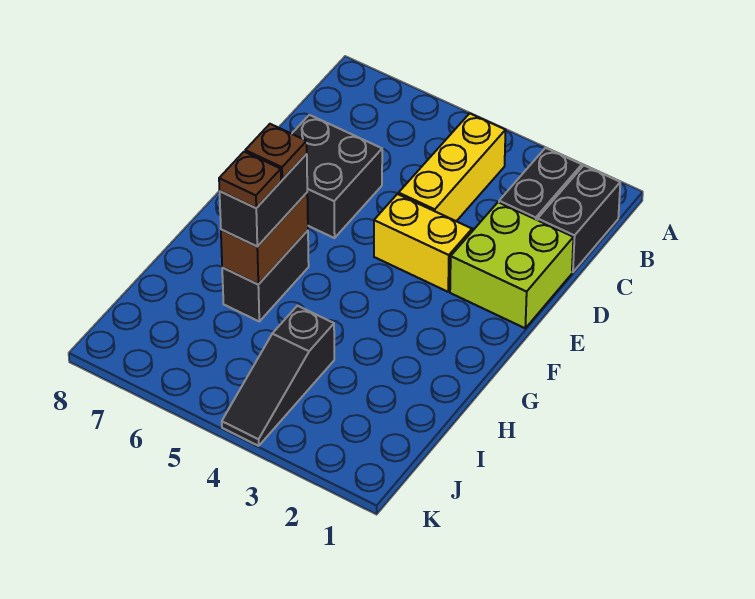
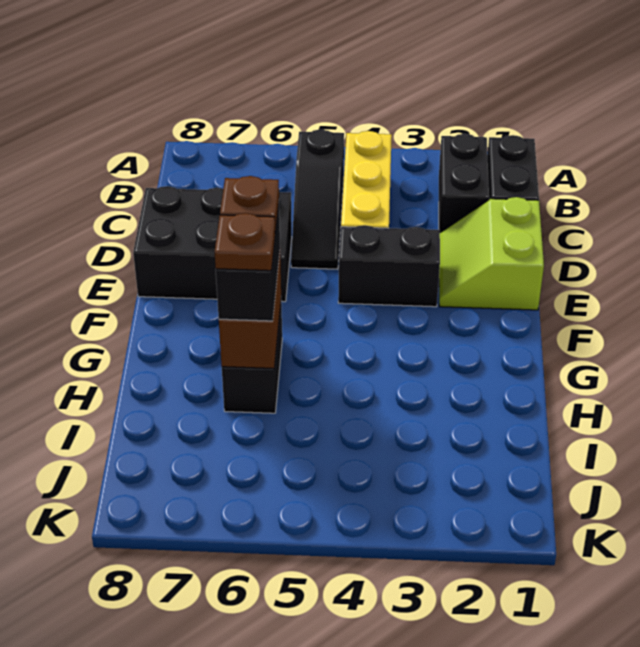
lime 2x2 brick [450,202,573,328] -> lime 2x2 slope [439,197,544,310]
black 2x2 brick [292,115,382,238] -> black 2x3 brick [133,186,292,302]
yellow 1x2 brick [374,194,472,292] -> black 1x2 brick [338,225,440,307]
black 1x3 slope [222,306,334,446] -> black 1x3 slope moved to [291,129,344,269]

